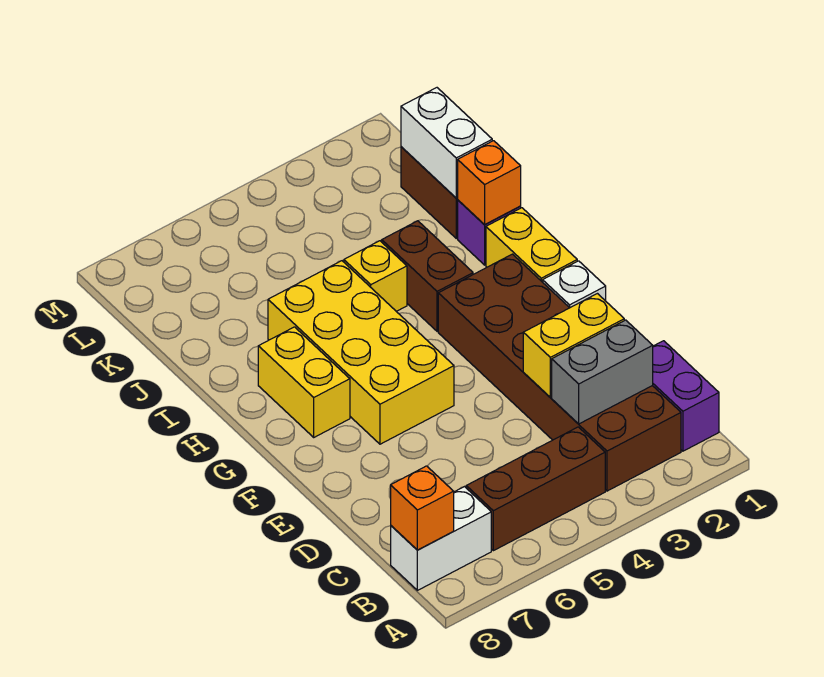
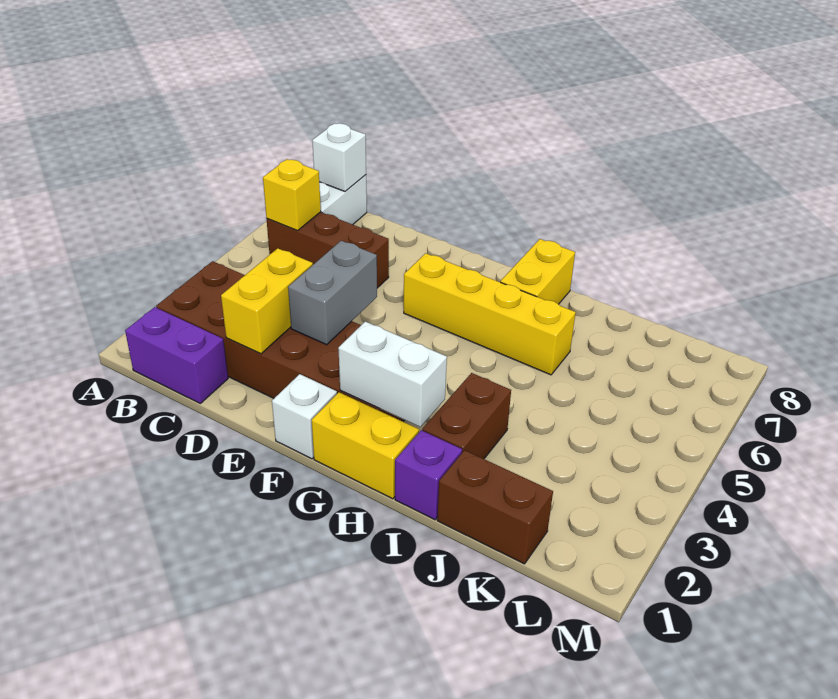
brown 1x3 brick [466,427,605,551] -> brown 1x3 brick turned to [267,212,389,288]
orange 1x1 brick [391,466,454,550] -> white 1x1 brick [312,123,366,191]
grey 1x2 brick [552,320,653,424] -> grey 1x2 brick moved to [288,241,377,345]
yellow 2x4 brick [268,261,454,444] -> yellow 1x4 brick [404,253,576,375]
yellow 1x2 brick [258,327,350,437] -> yellow 1x2 brick turned to [500,239,575,304]
brown 1x2 brick [382,221,473,331] -> brown 1x2 brick turned to [422,373,511,459]
orange 1x1 brick [458,141,521,225] -> none
yellow 1x1 brick [344,241,407,311] -> yellow 1x1 brick moved to [263,159,321,230]
white 1x2 brick [401,88,492,198] -> white 1x2 brick moved to [338,322,447,427]

